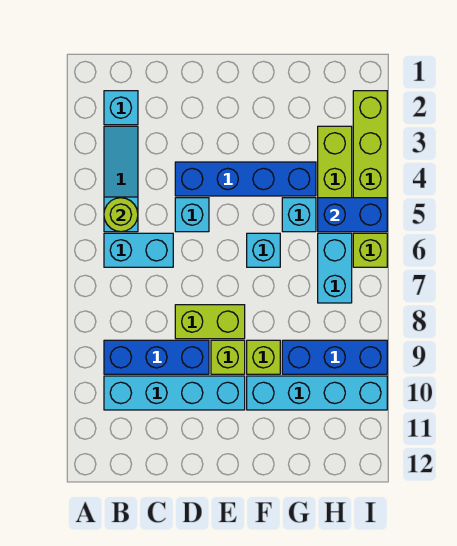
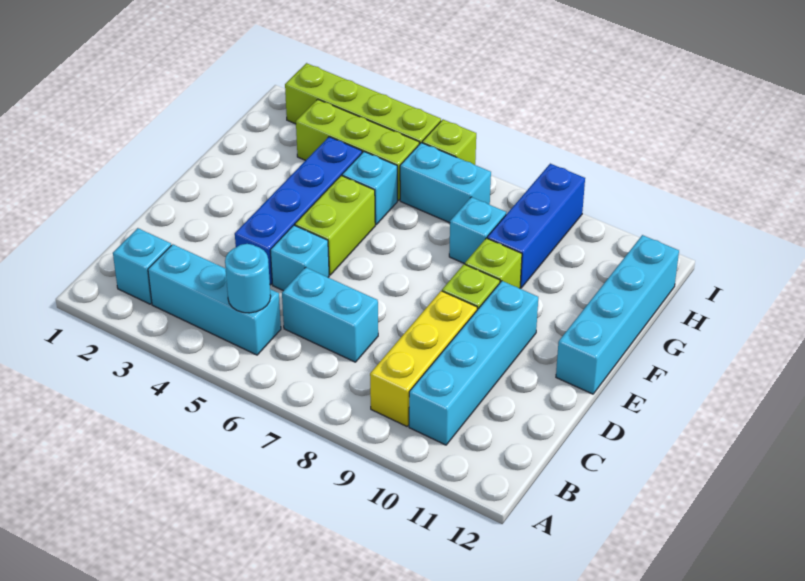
cyan 1x3 slope [104,126,138,232] -> cyan 1x3 brick [148,244,281,355]
lime 1x1 round brick [104,198,138,232] -> cyan 1x1 round brick [225,244,271,313]
cyan 1x2 brick [104,233,173,267] -> cyan 1x2 brick turned to [282,267,378,362]
blue 1x3 brick [104,340,209,374] -> yellow 1x3 brick [370,291,477,426]
lime 1x2 brick [175,305,245,339] -> lime 1x2 brick moved to [295,176,375,275]
cyan 1x1 brick [247,233,280,267] -> cyan 1x1 brick moved to [449,197,506,264]
cyan 1x4 brick [247,376,387,410] -> cyan 1x4 brick moved to [556,235,679,394]
blue 1x2 brick [318,198,387,232] -> none

